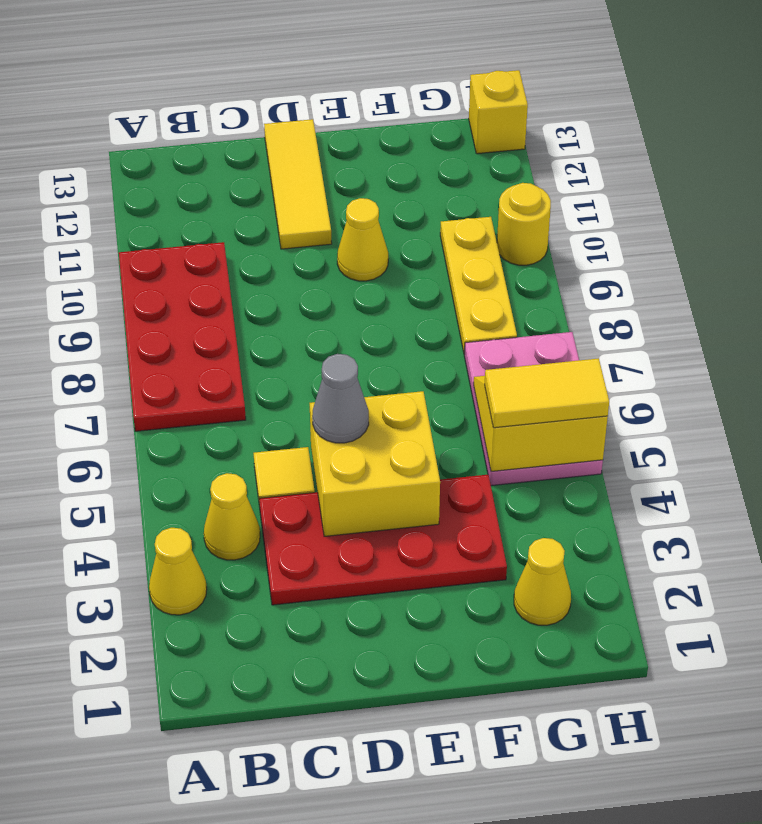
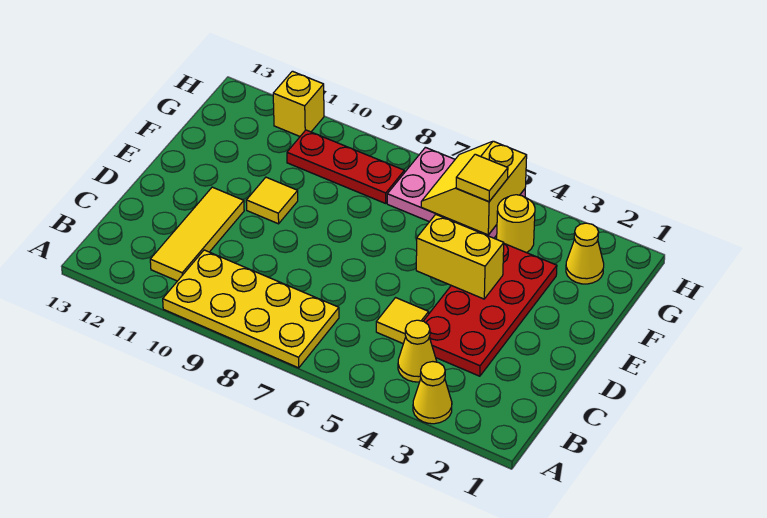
red 2x4 plate [119,242,246,431] -> yellow 2x4 plate [163,250,339,368]
yellow 2x2 brick [310,391,440,536] -> yellow 1x2 brick [416,214,504,299]
grey 1x1 cone [312,354,369,443] -> none
yellow 1x3 tile [264,119,332,249] -> yellow 1x3 tile turned to [150,187,244,281]
yellow 1x1 cone [337,198,388,281] -> yellow 1x1 tile [246,177,298,224]
yellow 1x2 tile [485,358,609,428] -> yellow 1x1 tile [456,154,508,202]
yellow 1x3 plate [440,217,517,355] -> red 1x3 plate [287,130,404,203]
yellow 1x1 round brick [497,183,551,265] -> yellow 1x1 round brick moved to [497,195,535,253]
yellow 1x1 brick [469,70,528,154] -> yellow 1x1 brick moved to [273,71,324,136]

